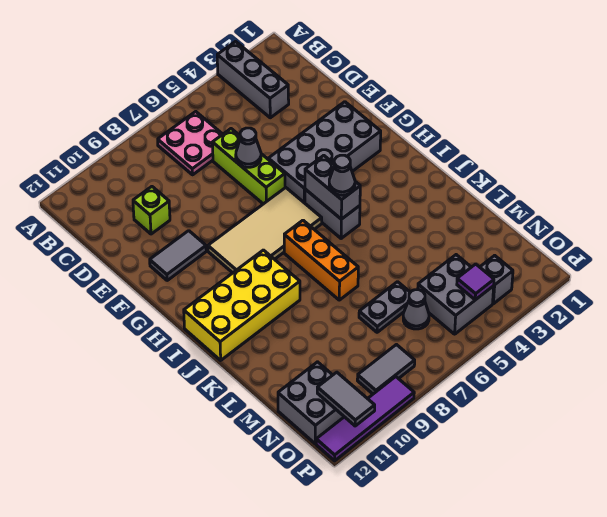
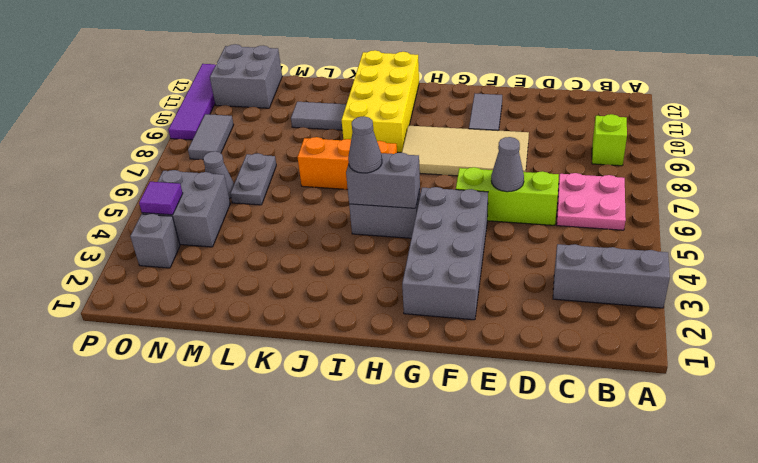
lime 1x1 brick [133,187,170,234] -> lime 1x1 brick moved to [592,114,627,166]
tan 2x4 tile [208,188,322,273] -> tan 2x4 tile turned to [402,126,529,176]
grey 1x2 tile [317,372,375,426] -> grey 1x2 tile moved to [291,102,346,130]

